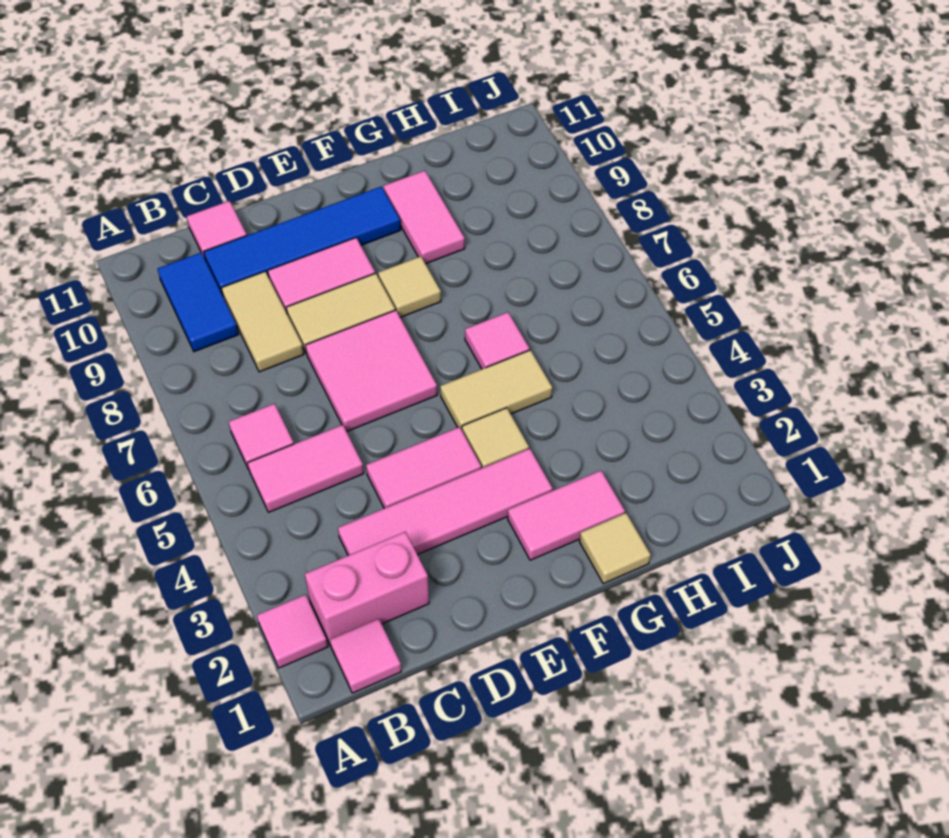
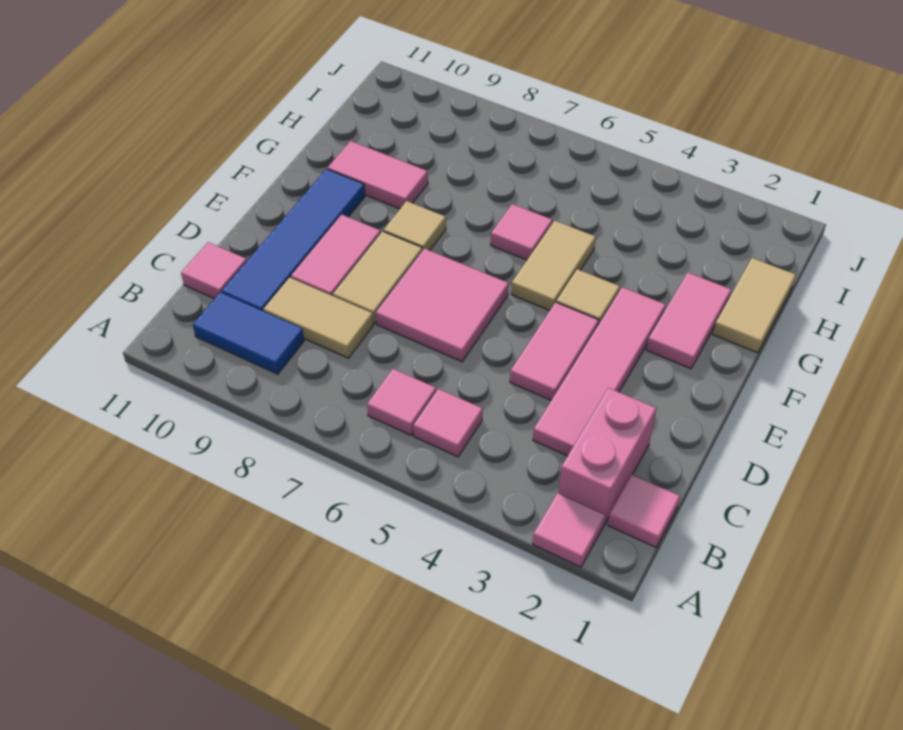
pink 1x2 tile [248,425,364,512] -> pink 1x1 tile [413,389,483,457]
tan 1x1 tile [579,513,651,584] -> tan 1x2 tile [713,258,796,353]

